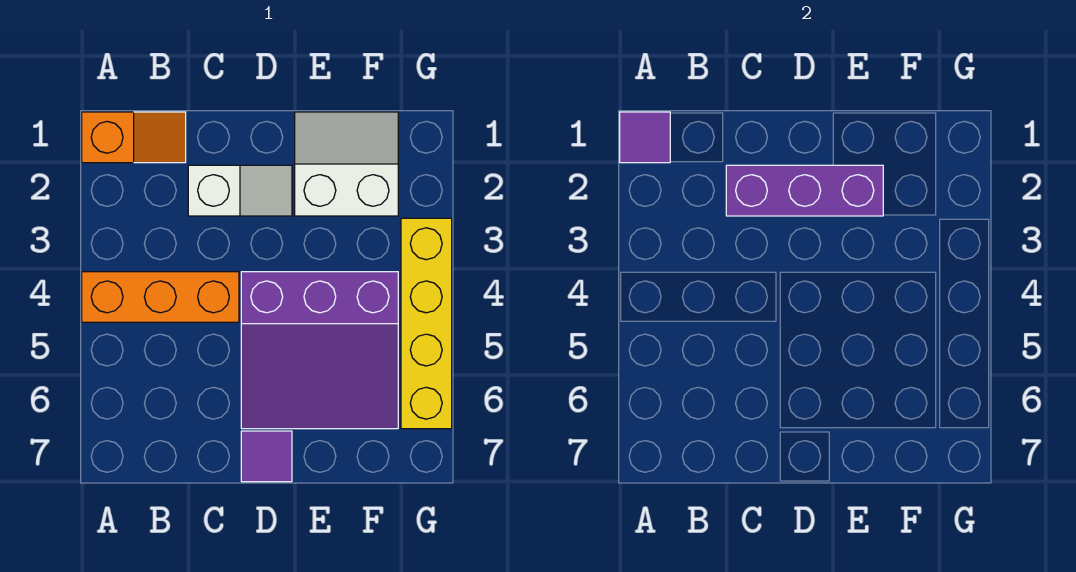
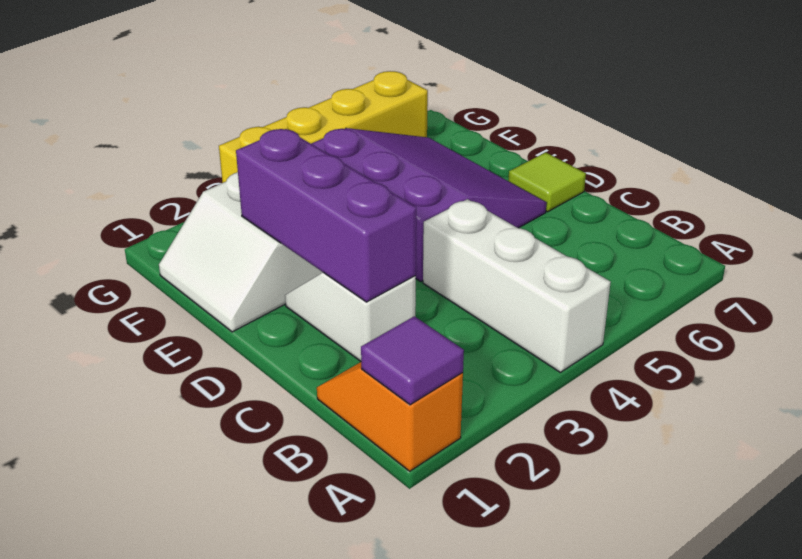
orange 1x3 brick [82,272,239,322] -> white 1x3 brick [423,199,611,372]
purple 1x1 tile [241,431,292,482] -> lime 1x1 tile [508,152,586,212]

